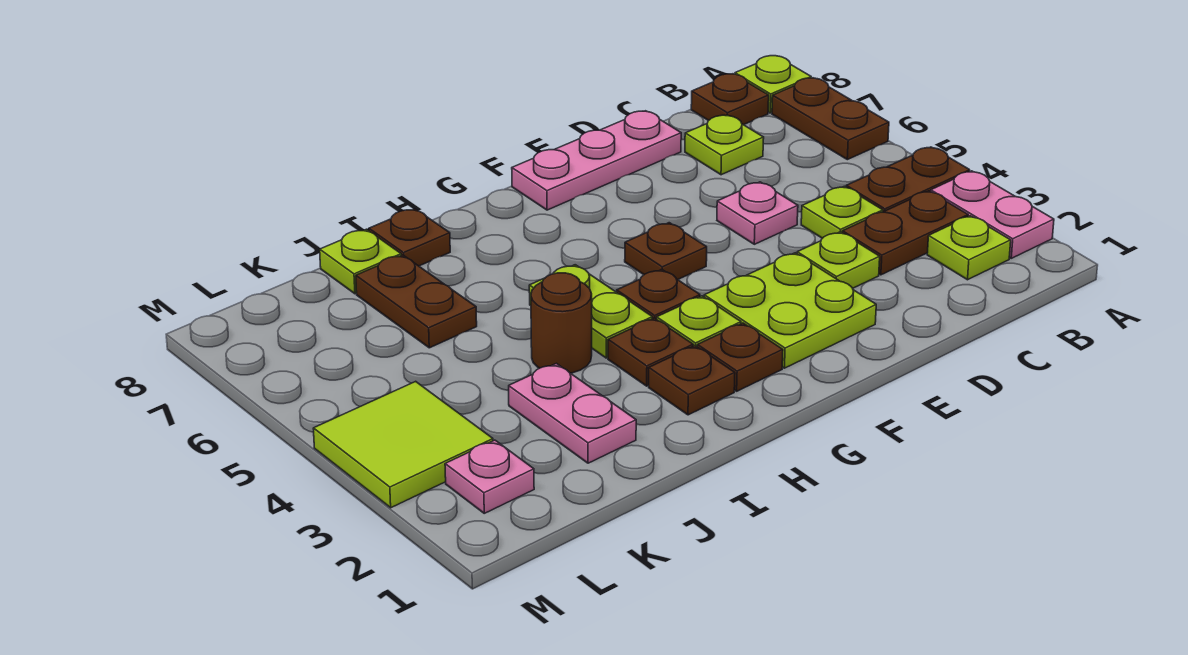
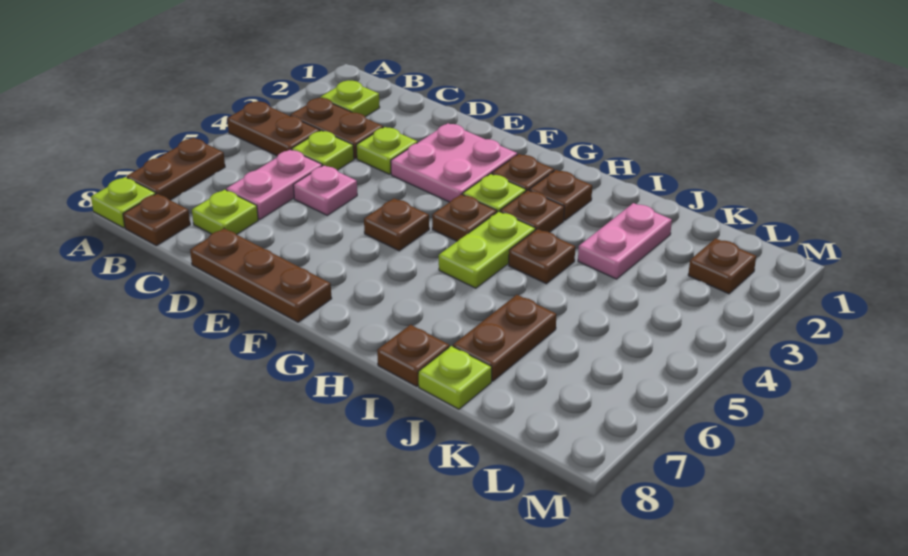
pink 1x2 plate [931,171,1054,258] -> pink 1x2 plate moved to [226,150,322,220]
pink 1x3 plate [512,111,681,210] -> brown 1x3 plate [190,228,332,322]
lime 2x2 plate [704,253,876,368] -> pink 2x2 plate [391,123,517,202]
brown 1x1 round brick [531,273,592,373] -> brown 1x1 plate [509,229,575,284]
pink 1x1 plate [445,440,534,513] -> brown 1x1 plate [688,238,756,294]
lime 2x2 tile [313,381,493,508] -> none

